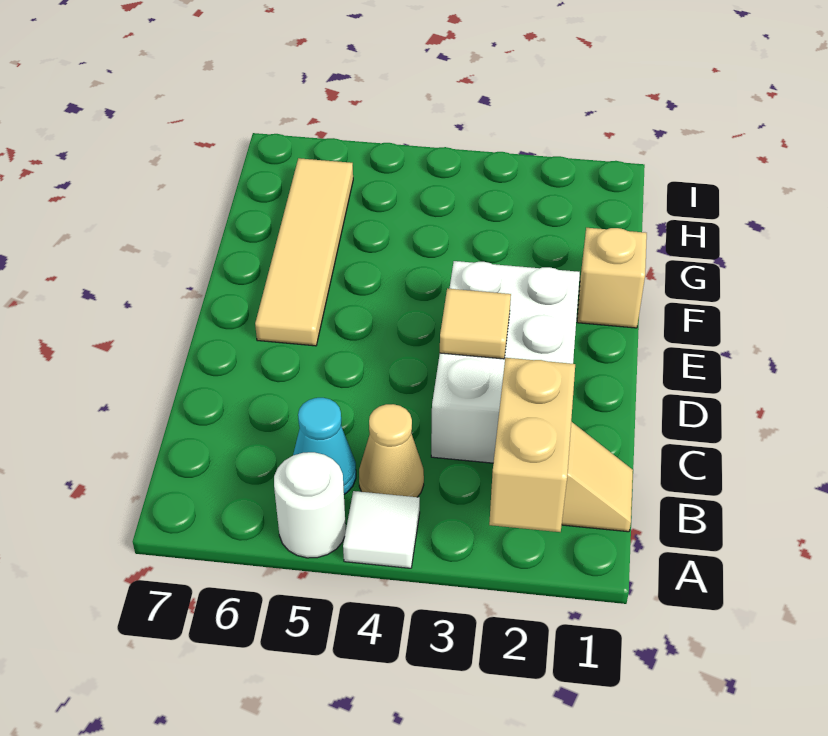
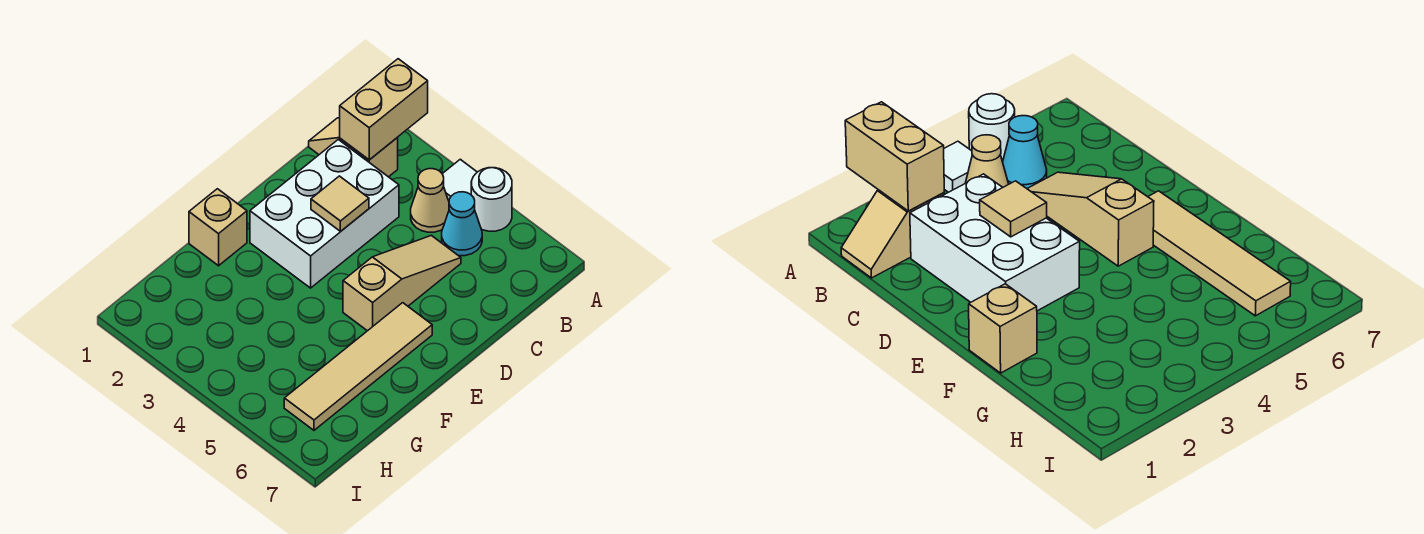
none -> tan 1x3 slope [343,235,461,331]

